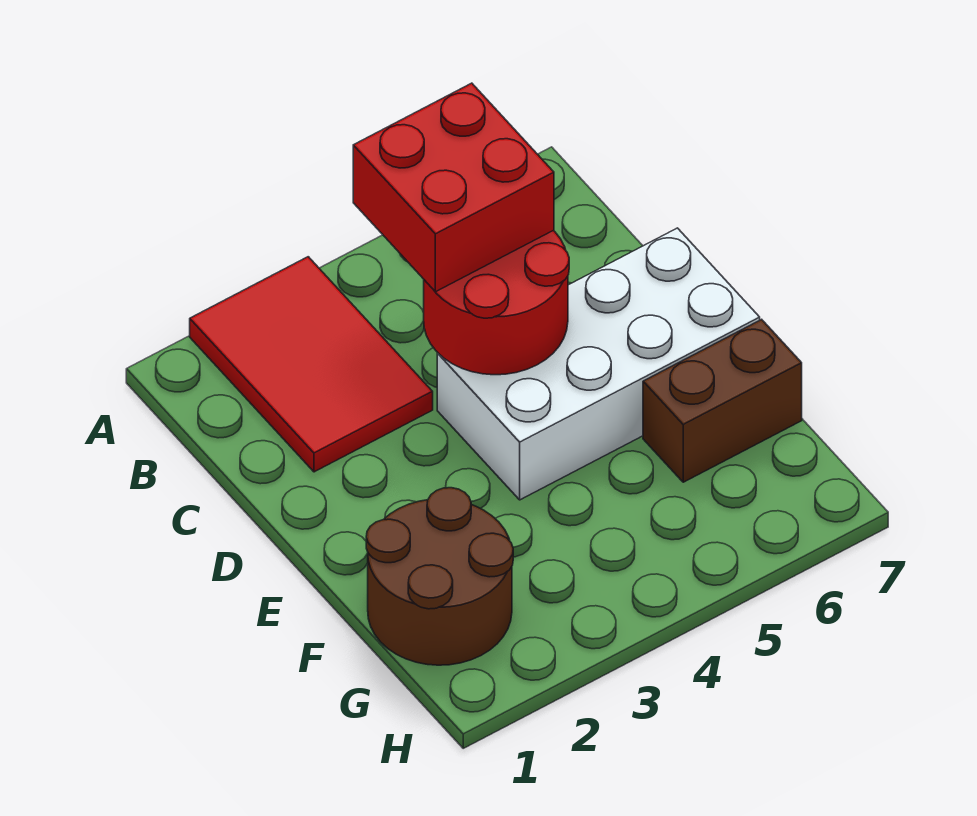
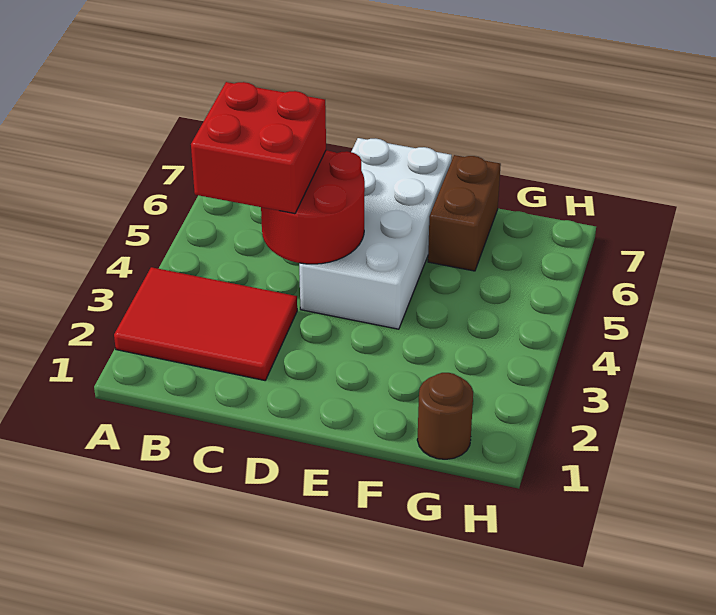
brown 2x2 round brick [366,488,513,665] -> brown 1x1 round brick [417,373,473,459]

